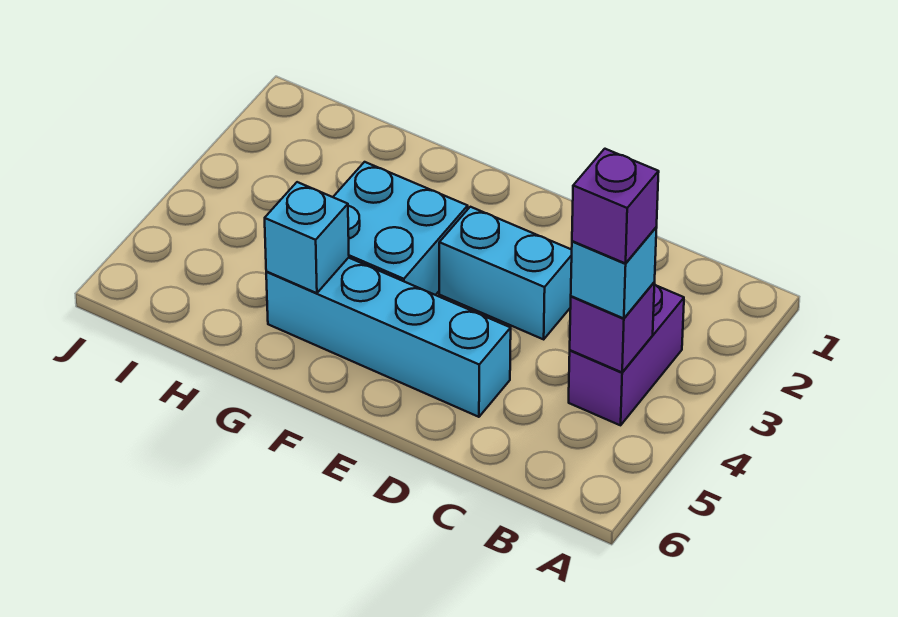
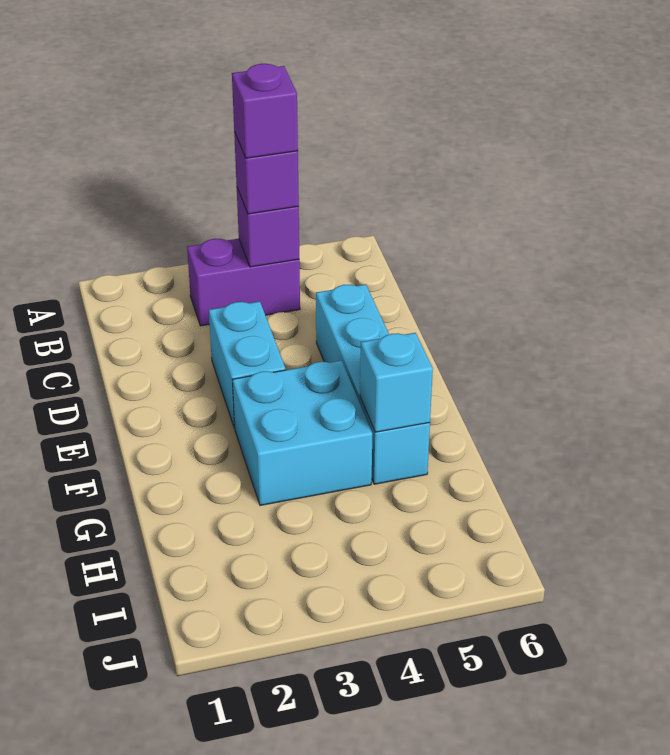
cyan 1x1 brick [571,227,657,319] -> purple 1x1 brick [234,132,299,214]

